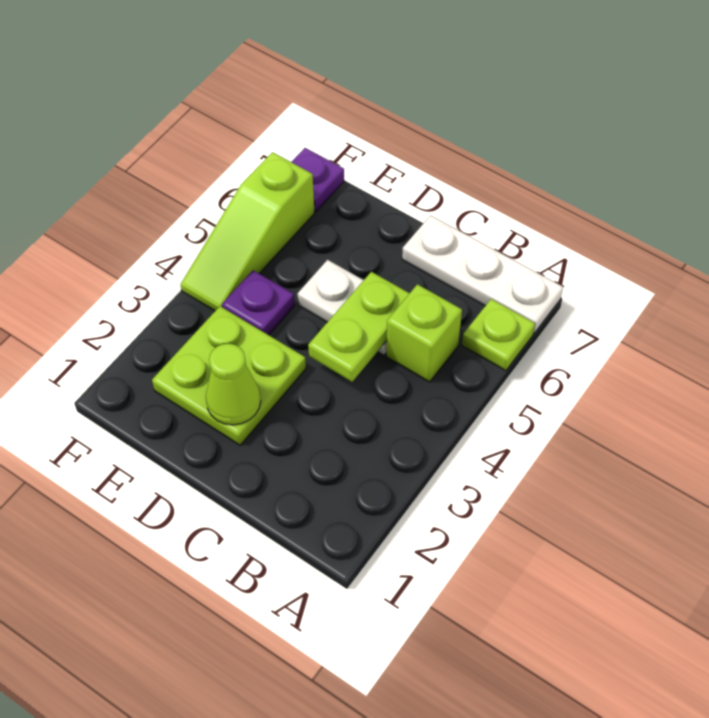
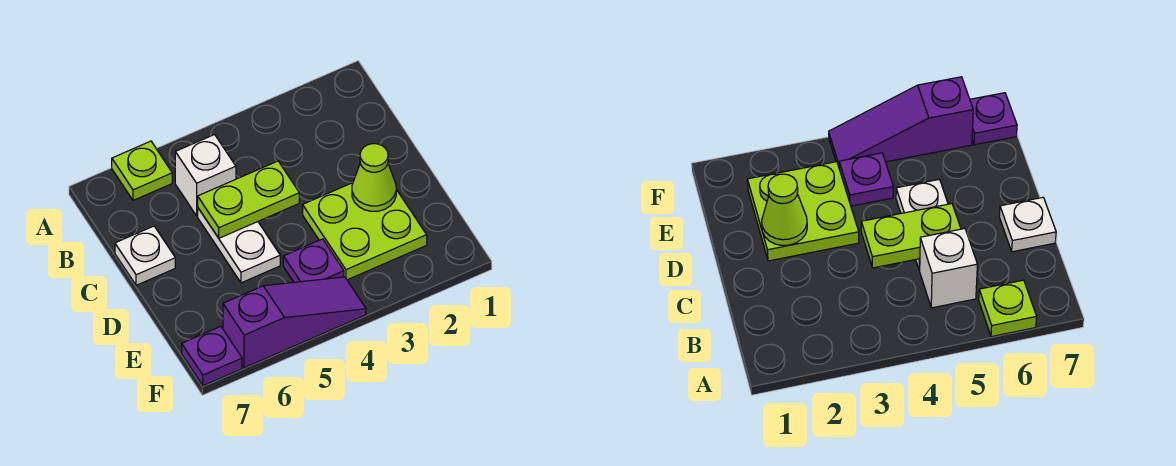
white 1x3 plate [402,215,563,333] -> white 1x1 plate [115,226,175,285]
lime 1x1 brick [386,284,462,382] -> white 1x1 brick [175,135,236,216]
lime 1x3 slope [181,152,315,311] -> purple 1x3 slope [223,277,366,368]

